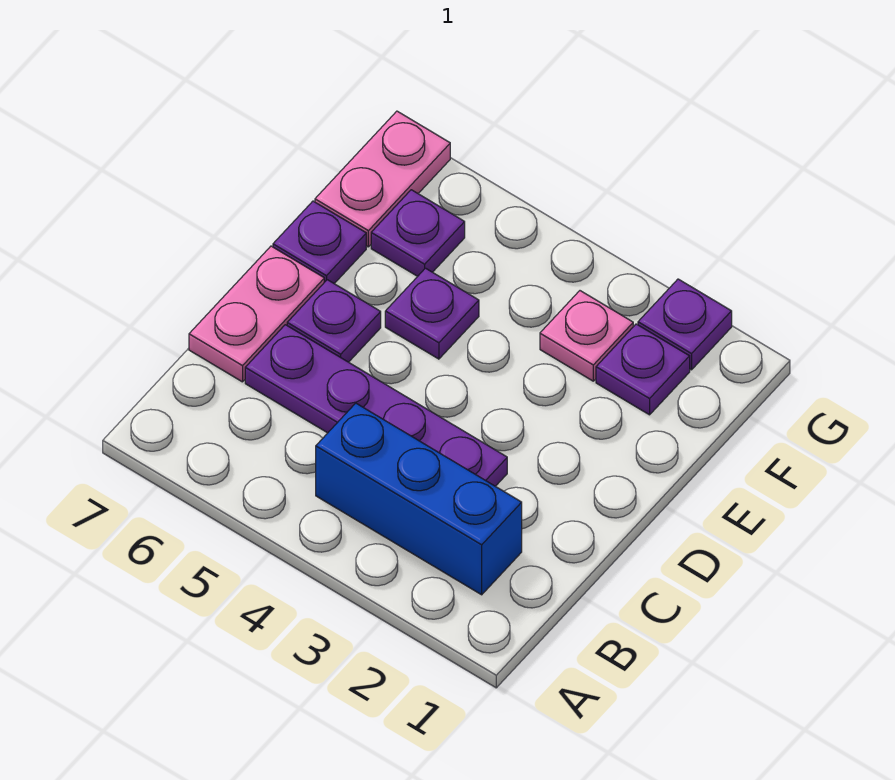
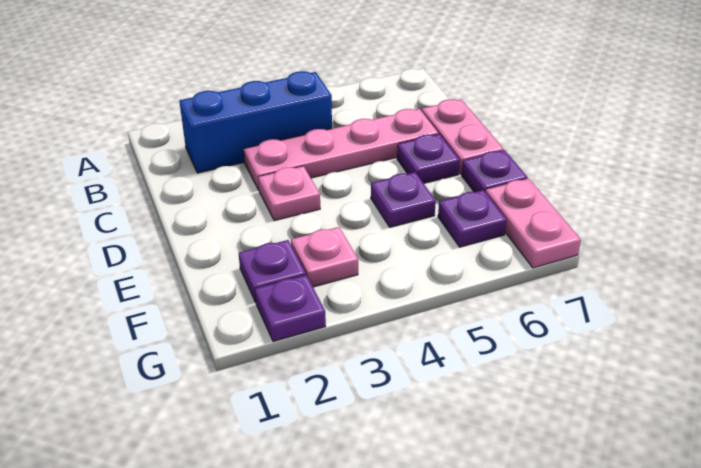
purple 1x4 plate [245,325,507,486] -> pink 1x4 plate [244,109,439,190]
none -> pink 1x1 plate [258,166,320,221]

